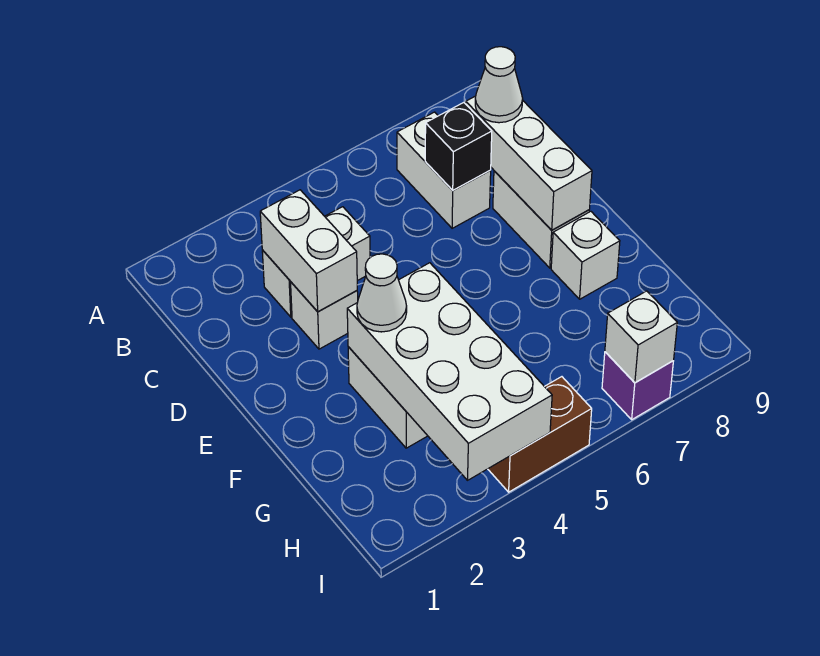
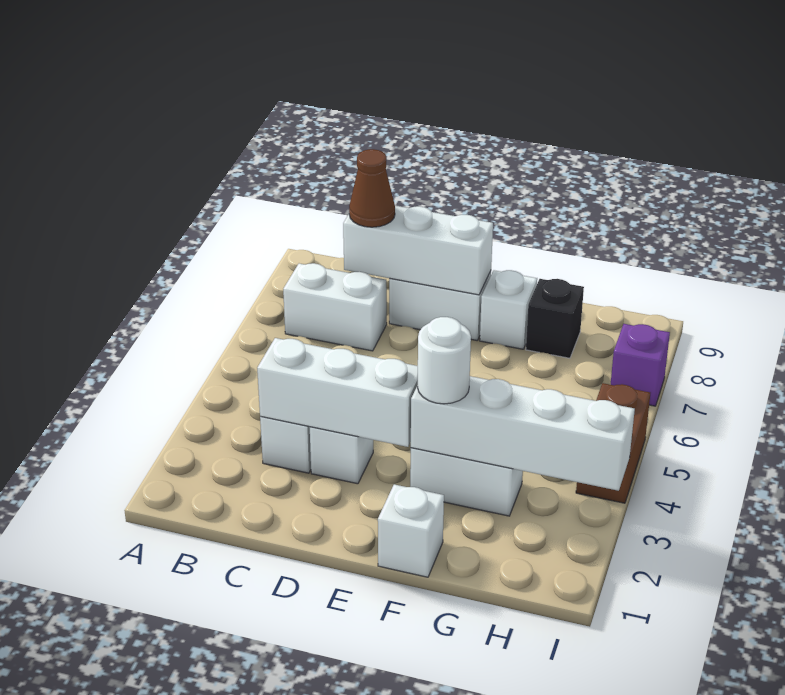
white 1x2 brick [260,190,357,312] -> white 1x3 brick [257,338,418,447]
black 1x1 brick [425,103,492,190] -> black 1x1 brick moved to [526,279,584,358]
white 1x1 cone [475,47,523,123] -> brown 1x1 cone [349,149,395,227]
white 2x4 brick [347,263,552,480] -> white 1x4 brick [411,376,635,491]
white 1x1 cone [357,254,407,332] -> white 1x1 round brick [418,317,471,404]
white 1x1 brick [605,291,677,383] -> white 1x1 brick moved to [378,484,444,577]

